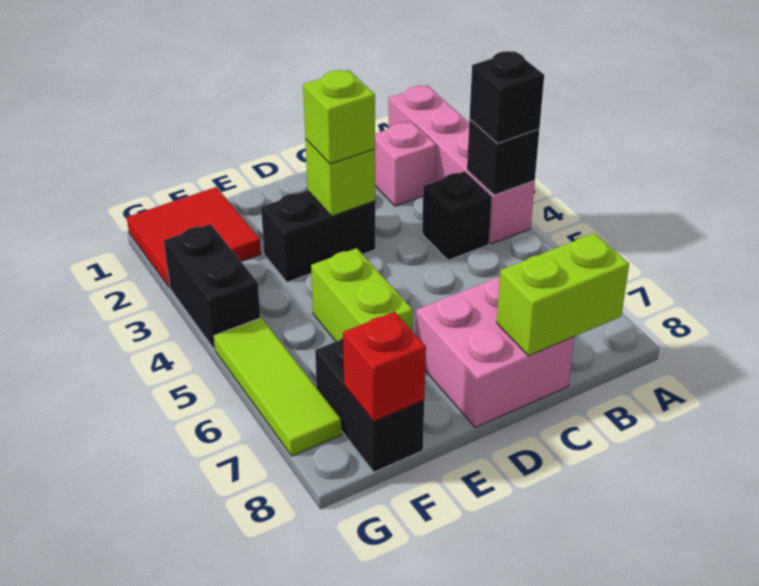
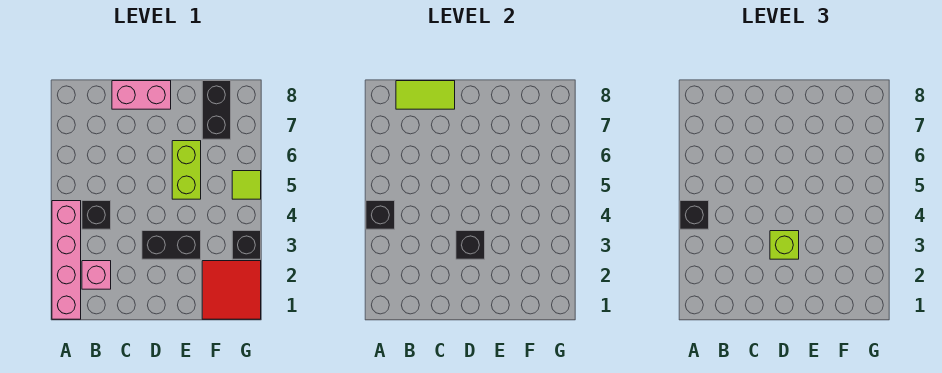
lime 1x2 brick [497,233,629,356] -> lime 1x2 tile [396,81,455,109]
pink 2x2 brick [416,277,574,427] -> pink 1x2 brick [112,81,171,109]
lime 1x1 brick [305,139,375,216] -> black 1x1 brick [456,231,485,259]
red 1x1 brick [343,312,426,421] -> none
black 1x2 brick [164,224,260,350] -> black 1x1 brick [232,231,261,259]
lime 1x3 tile [214,318,341,456] -> lime 1x1 tile [232,171,261,199]

